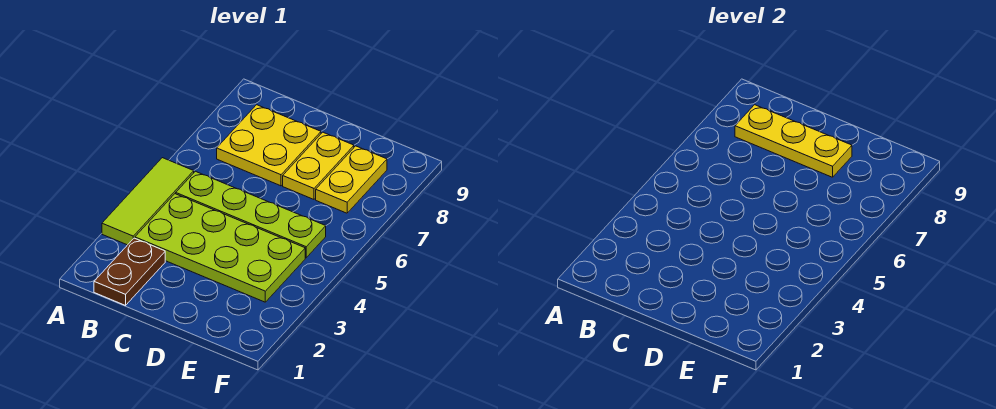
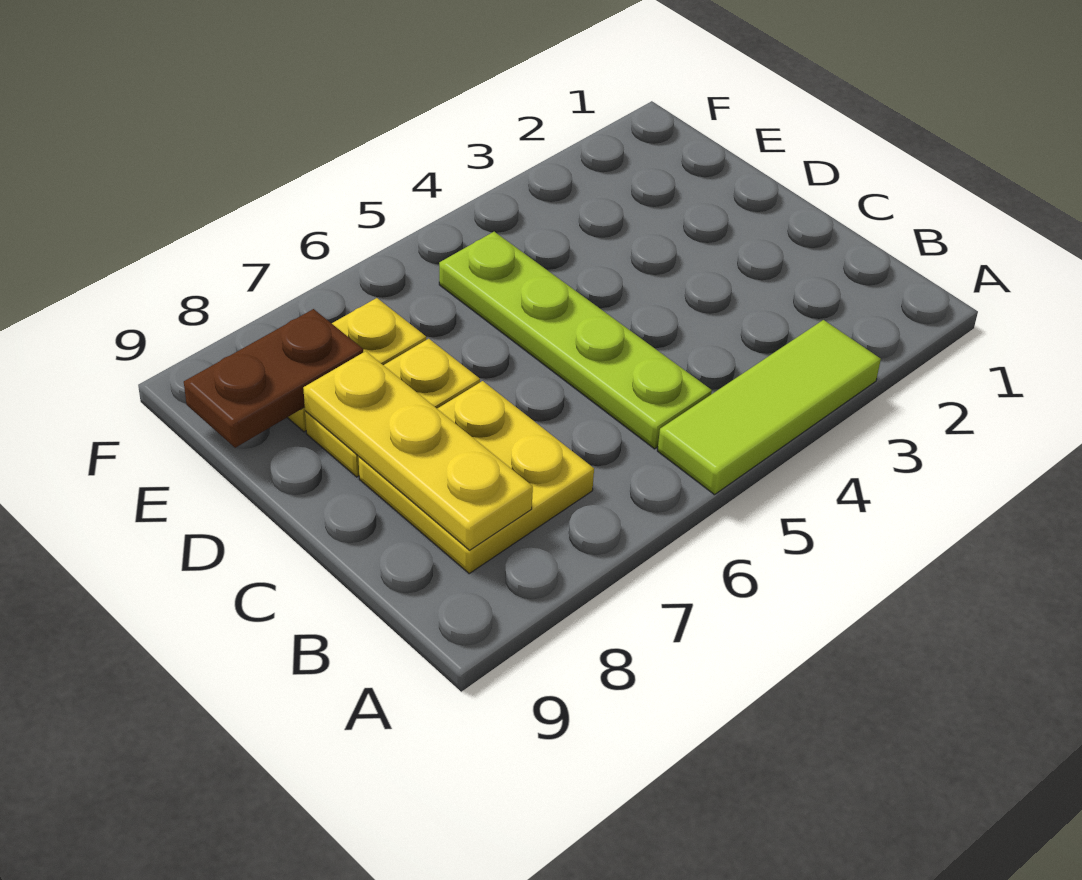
brown 1x2 plate [94,238,165,305] -> brown 1x2 plate moved to [184,309,363,448]
lime 2x4 plate [135,194,305,302] -> none

